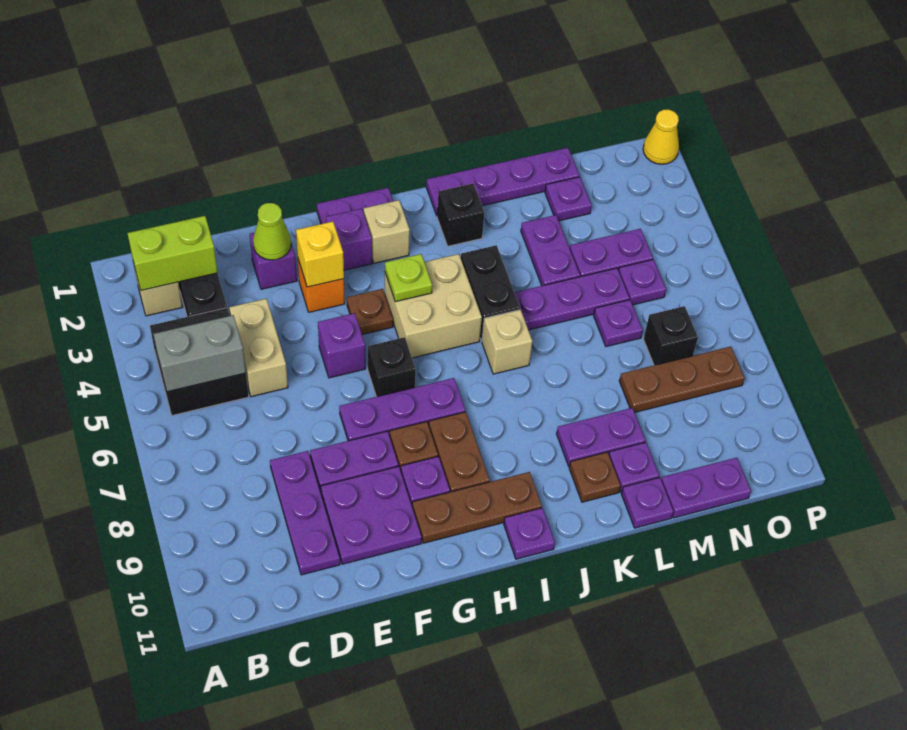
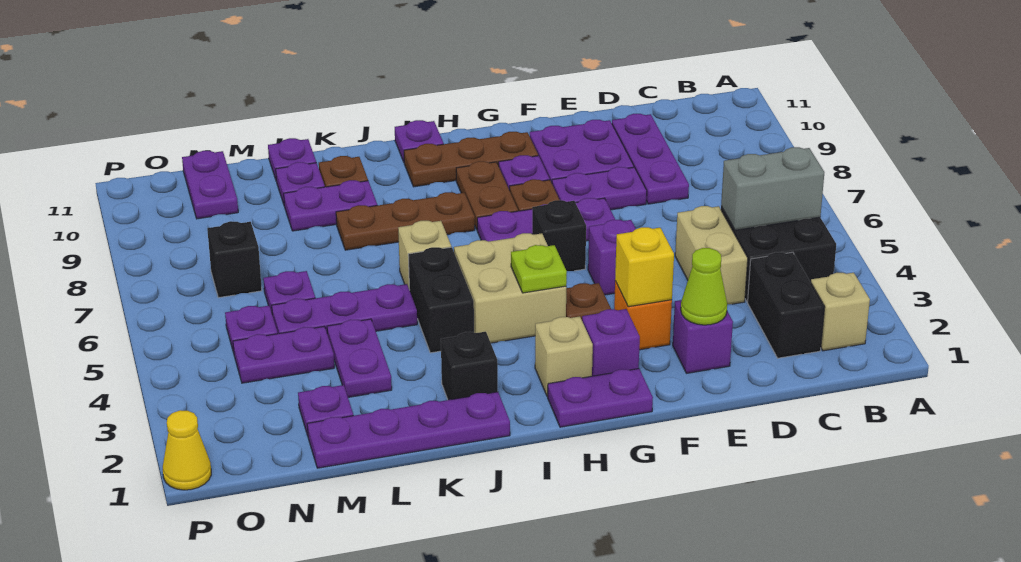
lime 1x2 brick [127,216,218,290] -> none
brown 1x3 plate [619,347,745,412] -> brown 1x3 plate moved to [336,192,475,250]
purple 1x2 plate [661,458,751,518] -> purple 1x2 plate turned to [182,151,238,219]

